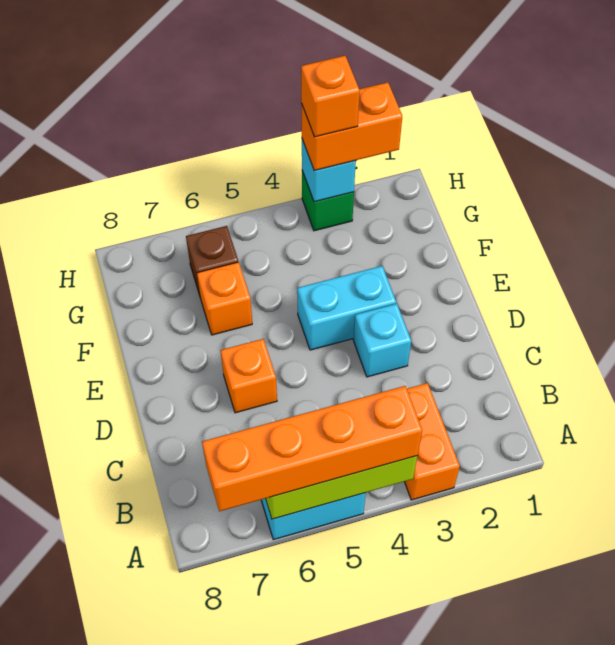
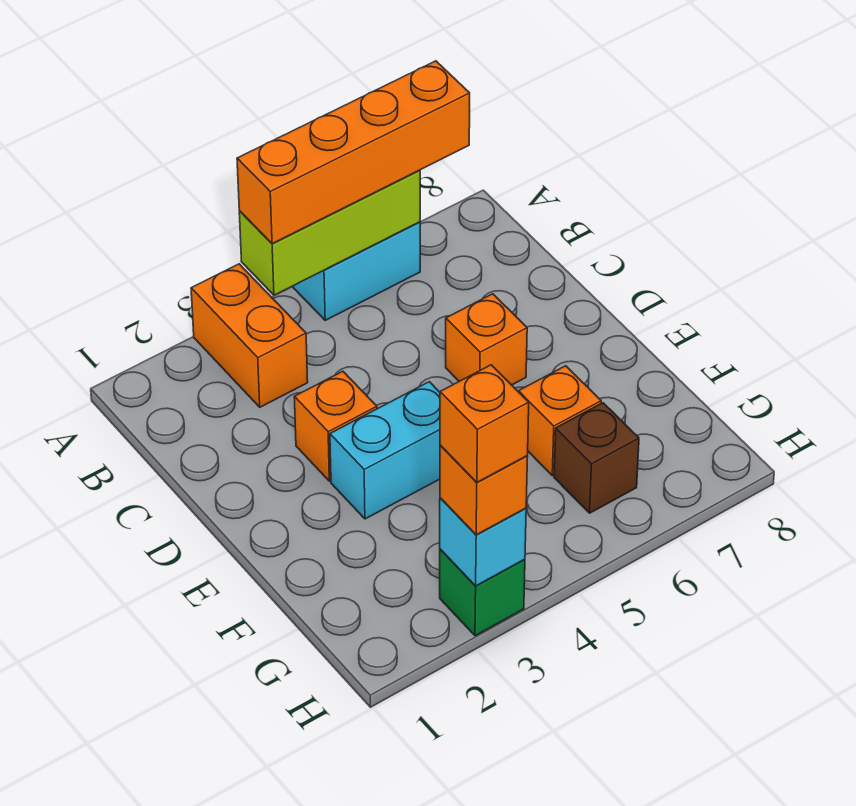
cyan 1x1 brick [353,304,411,377] -> orange 1x1 brick [294,371,377,481]
orange 1x2 brick [301,82,402,171] -> orange 1x1 brick [440,445,528,535]

